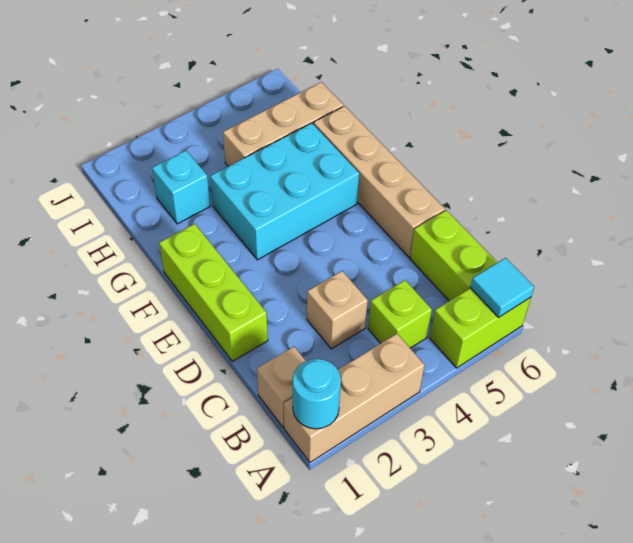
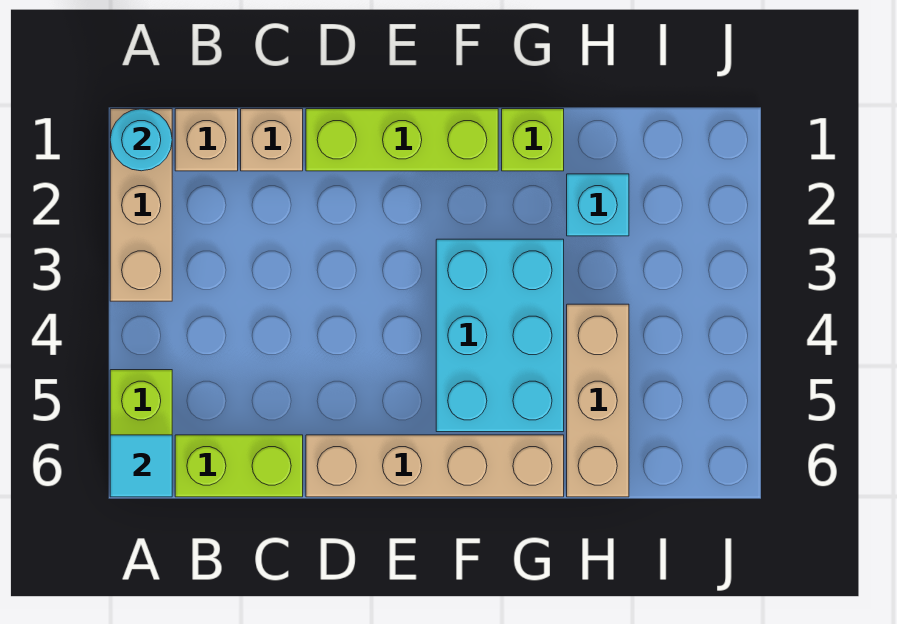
lime 1x1 brick [368,280,432,348] -> lime 1x1 brick moved to [502,109,564,171]
tan 1x1 brick [307,271,368,349] -> tan 1x1 brick moved to [241,109,303,171]

